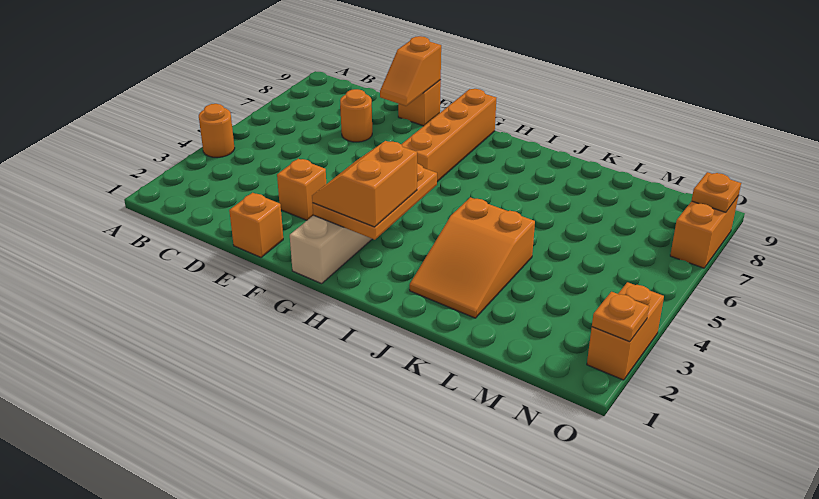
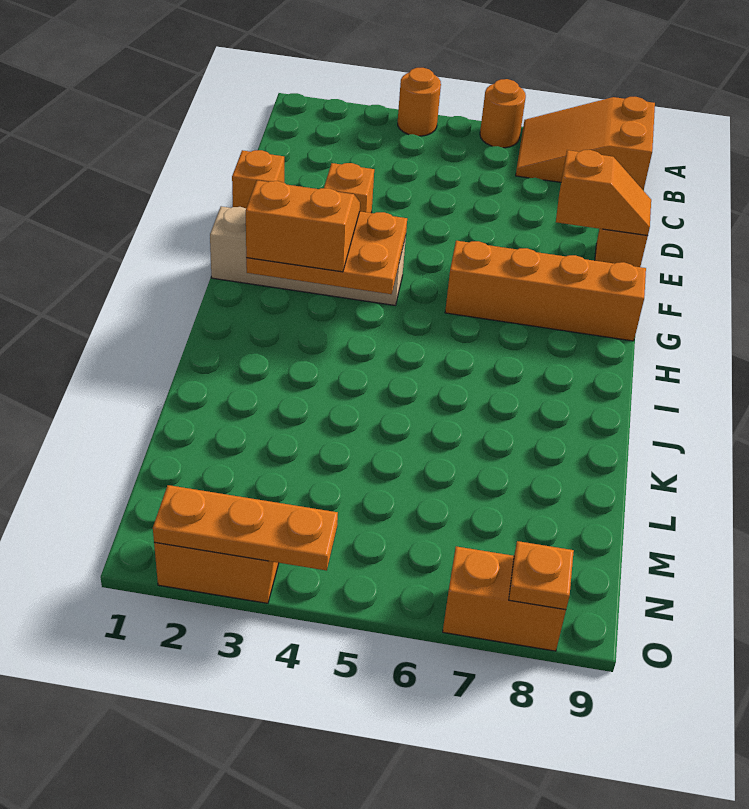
orange 1x1 round brick [340,89,372,142] -> orange 1x1 round brick moved to [480,79,526,148]
orange 1x2 slope [380,36,441,106] -> orange 1x2 slope turned to [556,150,651,236]
orange 2x3 slope [410,197,535,318] -> orange 2x3 slope moved to [516,97,655,190]
orange 1x1 plate [592,292,649,342] -> orange 1x3 plate [153,485,338,571]

